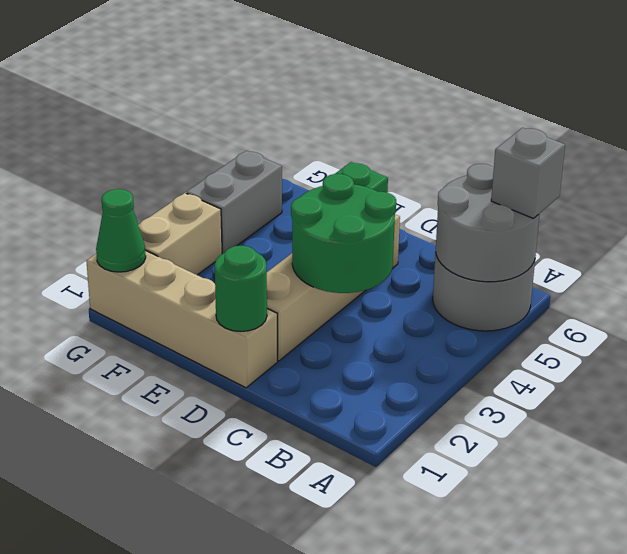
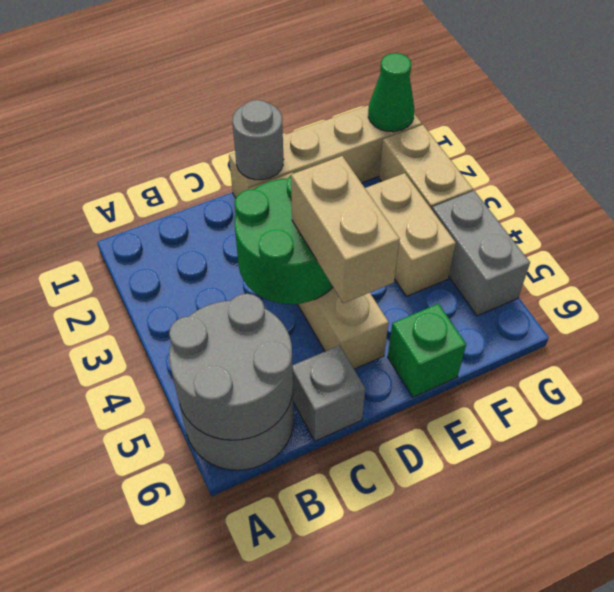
grey 1x1 brick [491,128,565,219] -> grey 1x1 brick moved to [292,345,365,441]
green 1x1 round brick [215,246,267,332] -> grey 1x1 round brick [232,100,284,180]
none -> tan 1x2 brick [291,156,400,303]
none -> tan 1x2 brick [365,173,456,296]

